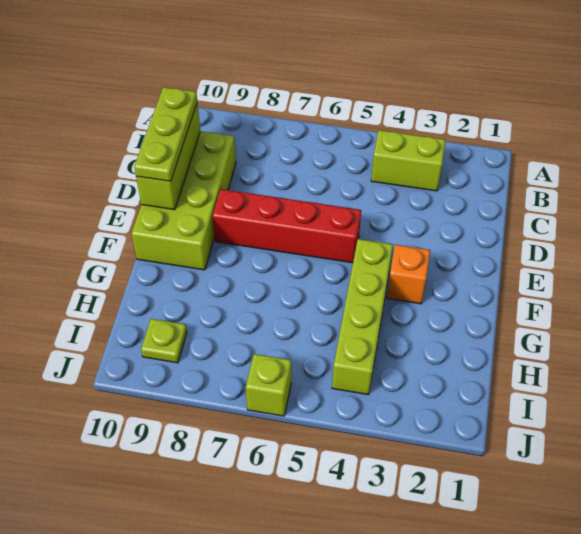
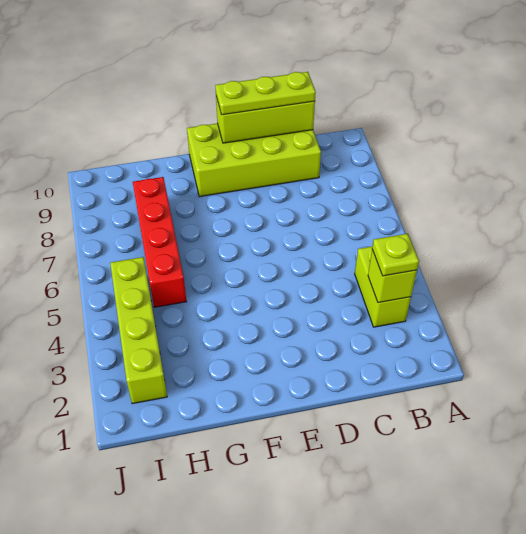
red 1x4 brick [213,189,361,263] -> red 1x4 brick moved to [133,177,187,307]
orange 1x1 brick [387,245,430,304] -> none
lime 1x4 brick [332,239,393,395] -> lime 1x4 brick turned to [110,257,167,404]
lime 1x1 plate [141,319,187,363] -> lime 1x1 plate moved to [372,234,419,276]
lime 1x1 brick [246,354,291,416] -> lime 1x1 brick moved to [368,250,417,303]

